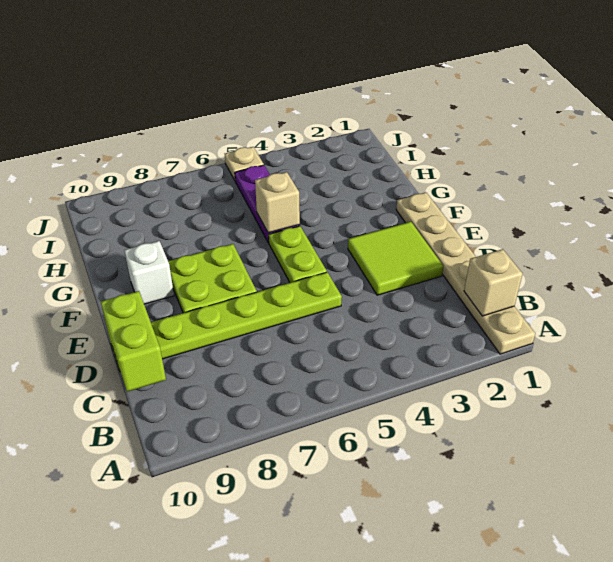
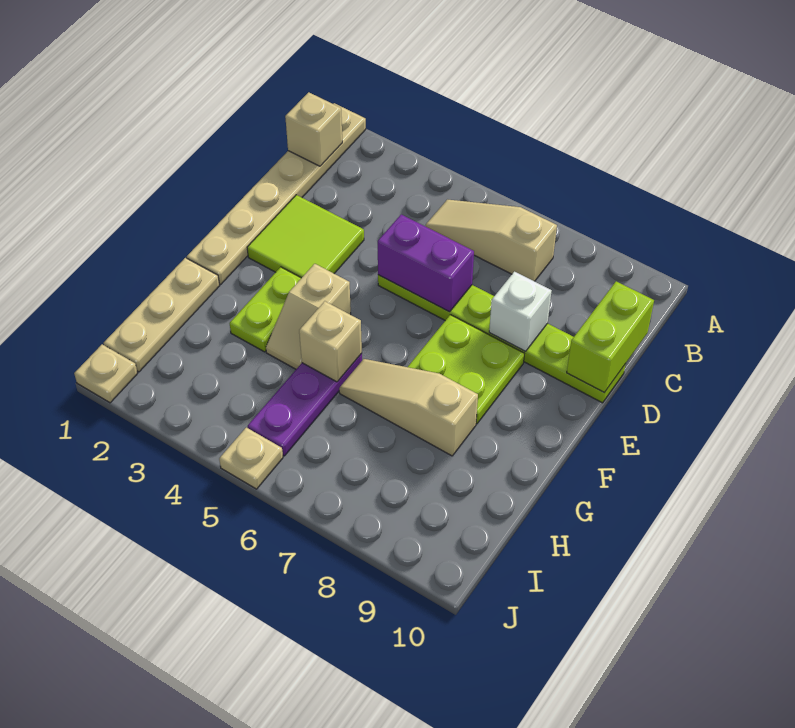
none -> tan 1x3 slope [426,200,557,281]
none -> purple 1x2 brick [378,214,474,312]
lime 1x2 plate [269,226,327,283] -> lime 1x2 plate moved to [230,267,301,352]
none -> tan 1x2 slope [266,264,351,369]
white 1x1 brick [124,241,174,304] -> white 1x1 brick moved to [489,272,552,351]
none -> tan 1x3 plate [104,258,220,372]
none -> tan 1x3 slope [339,359,478,456]
none -> tan 1x1 plate [74,344,138,403]

